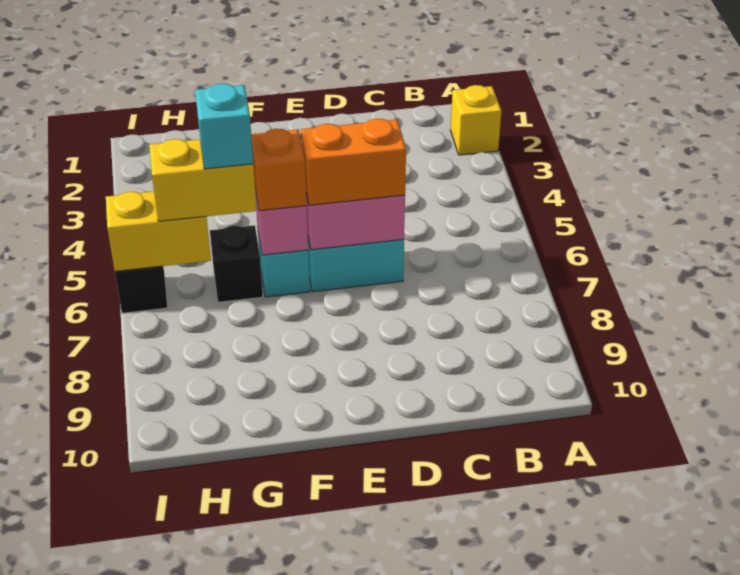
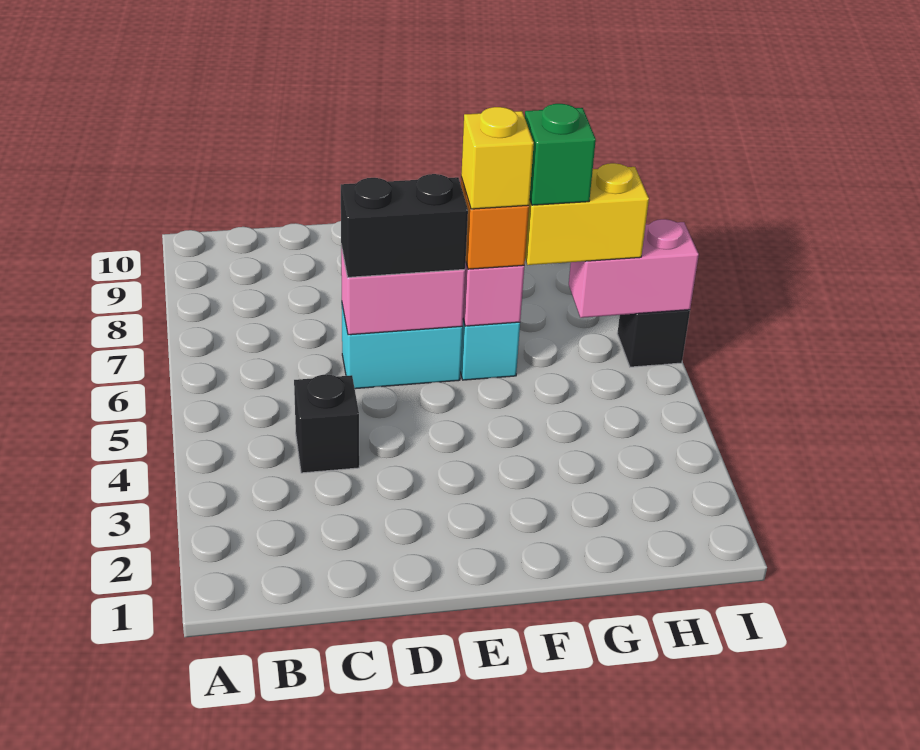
yellow 1x1 brick [450,85,502,155] -> yellow 1x1 brick moved to [461,107,534,209]
orange 1x2 brick [301,119,406,205] -> black 1x2 brick [341,174,468,277]
black 1x1 brick [210,225,263,302] -> black 1x1 brick moved to [294,374,359,473]
cyan 1x1 brick [195,84,253,169] -> green 1x1 brick [525,104,596,205]
yellow 1x2 brick [106,191,211,271] -> pink 1x2 brick [569,219,699,318]

